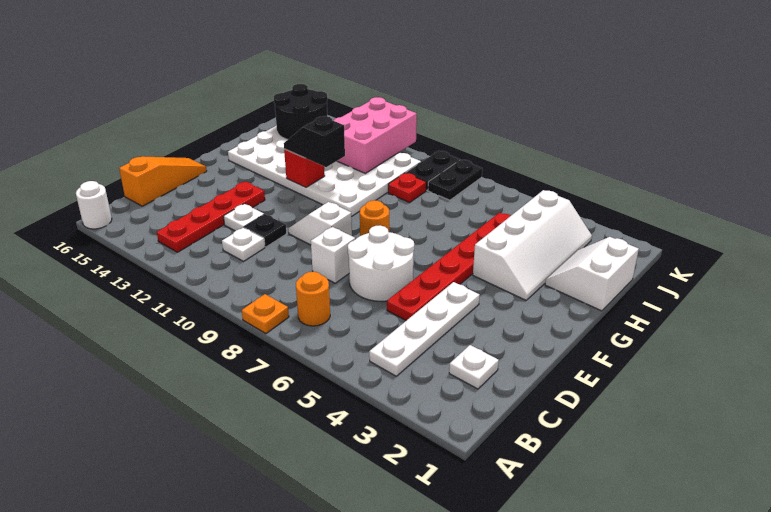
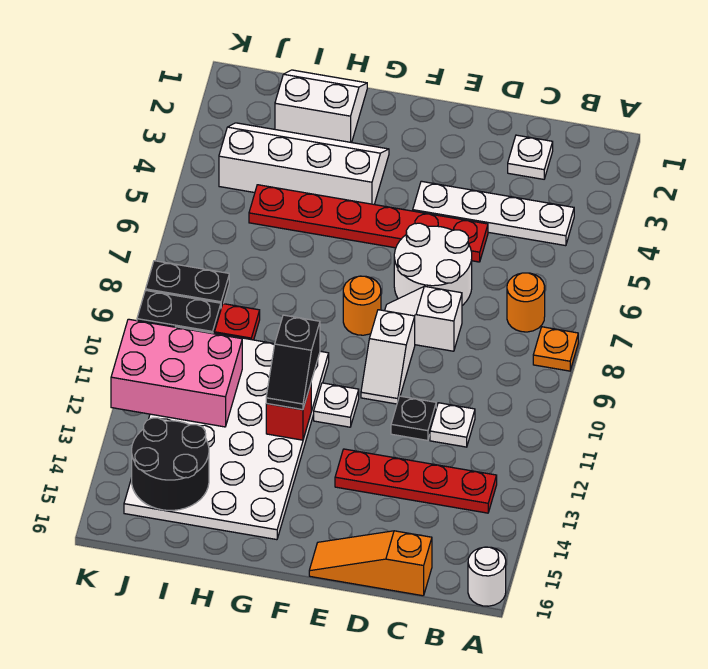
white 1x1 plate [223,204,264,231] -> white 1x1 plate moved to [314,383,359,427]
white 2x2 slope [545,237,639,311] -> white 2x2 slope turned to [275,70,367,143]

